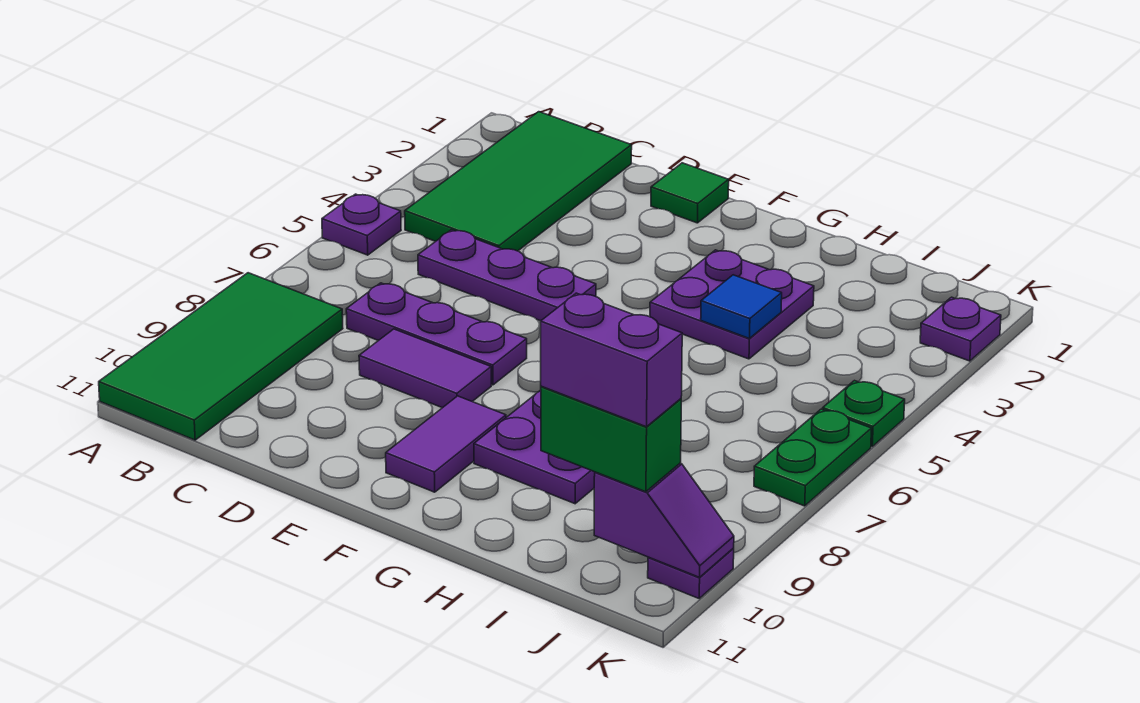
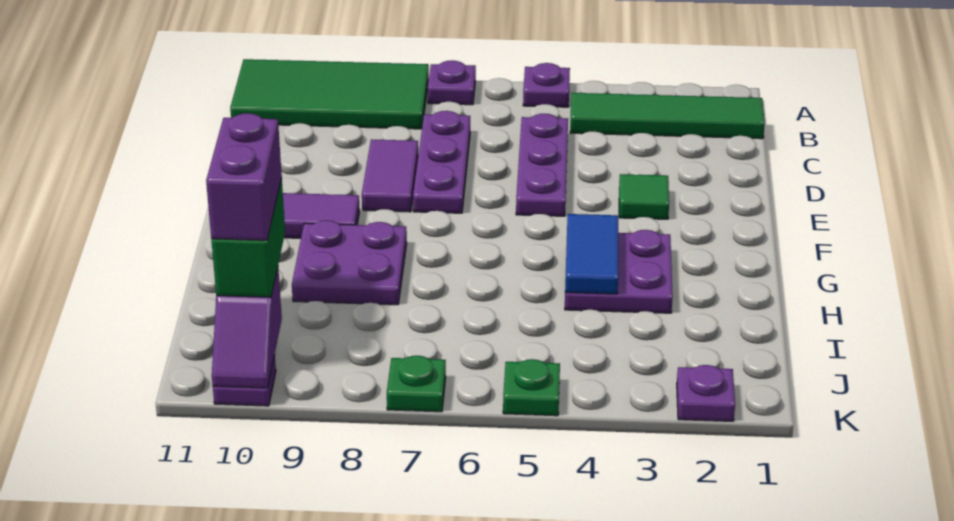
none -> purple 1x1 plate [428,60,476,105]
green 2x4 tile [405,112,632,251] -> green 1x4 tile [570,93,765,139]
green 1x1 tile [651,163,729,223] -> green 1x1 tile moved to [619,174,669,219]
blue 1x1 tile [701,275,782,339] -> blue 1x2 tile [565,214,618,294]
green 1x2 plate [754,409,872,506] -> green 1x1 plate [387,356,446,412]

